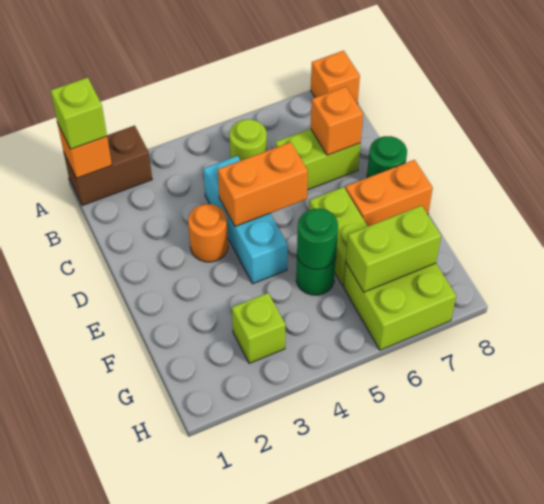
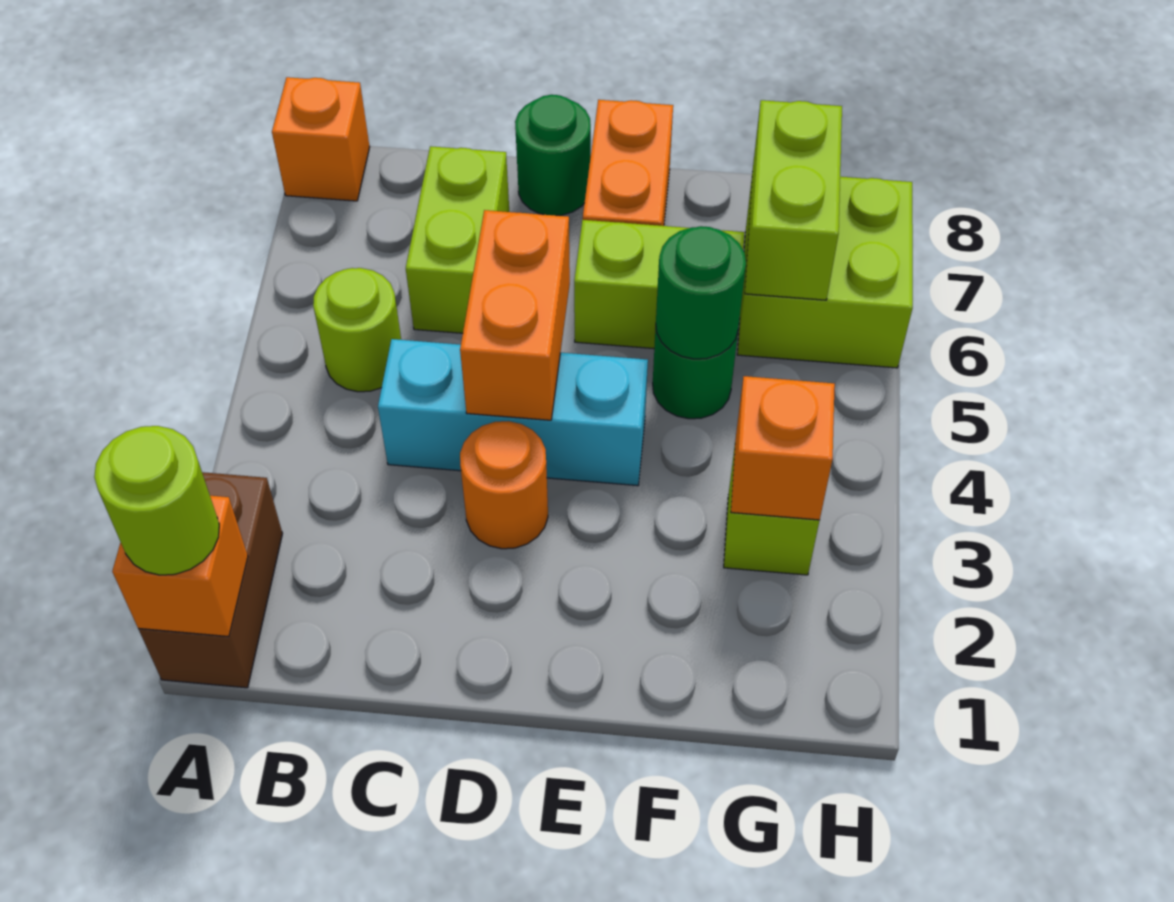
lime 1x1 brick [51,77,107,149] -> lime 1x1 round brick [94,426,219,575]
orange 1x1 brick [311,87,363,155] -> orange 1x1 brick moved to [731,376,835,520]

